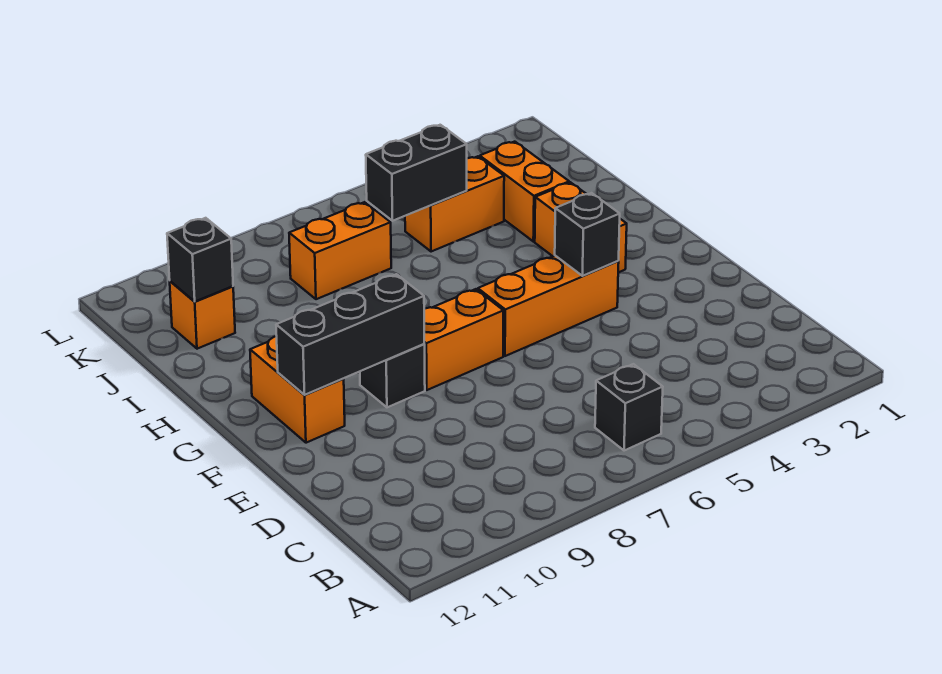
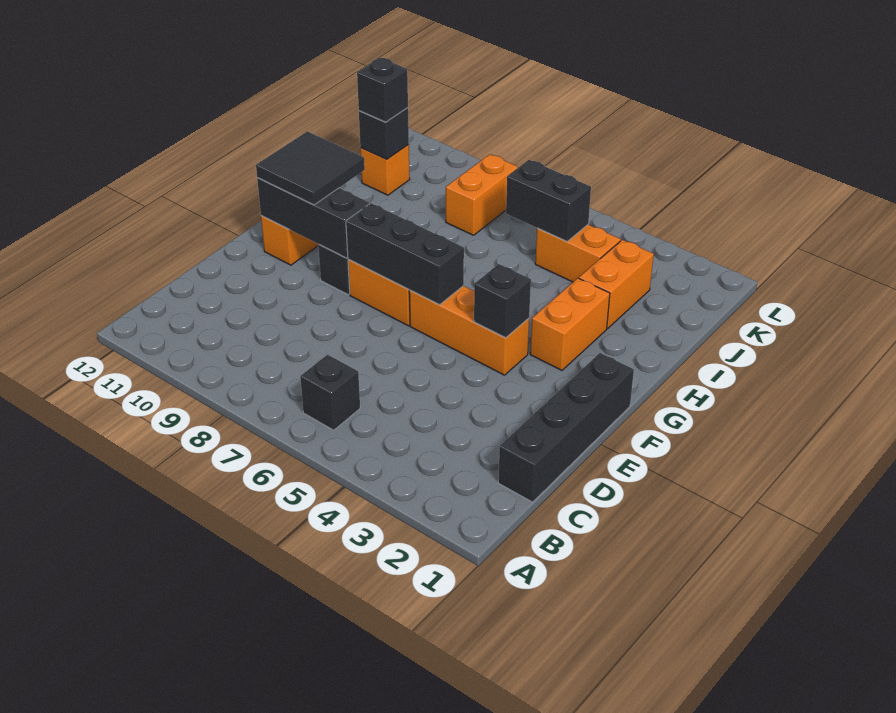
none -> black 1x4 brick [498,353,634,502]
none -> black 1x3 brick [346,203,464,305]
none -> black 2x2 tile [256,131,365,205]
orange 1x2 brick [289,202,391,299] -> orange 1x2 brick turned to [446,154,518,235]
none -> black 1x1 brick [357,58,408,122]

